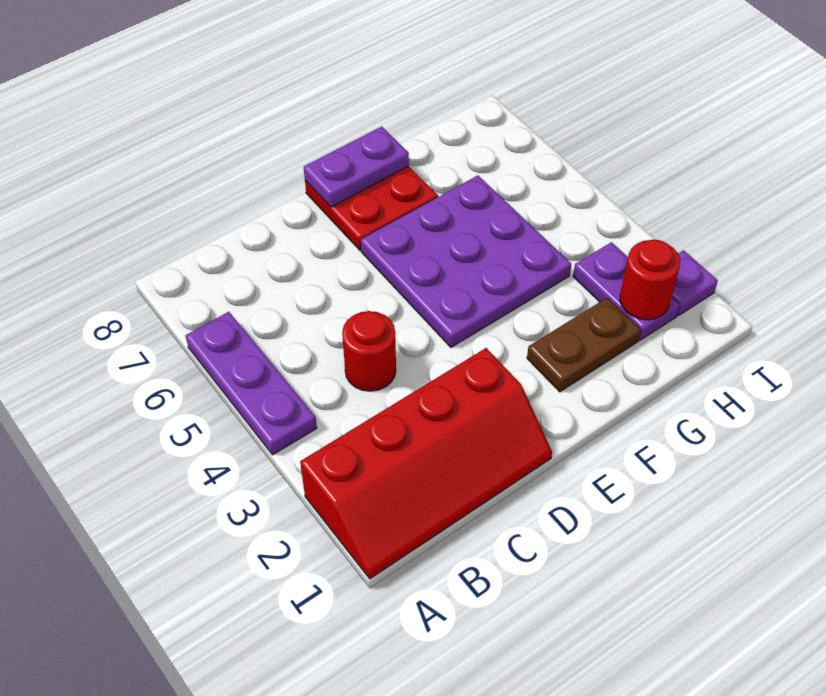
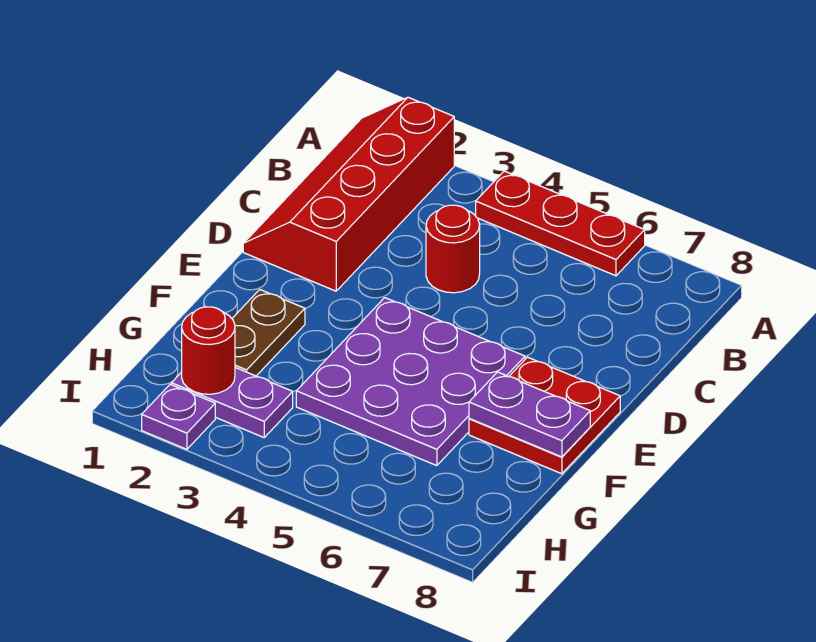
purple 1x3 plate [185,312,317,455] -> red 1x3 plate [476,171,645,276]
purple 1x2 plate [304,127,409,207] -> purple 1x2 plate turned to [469,372,590,457]

